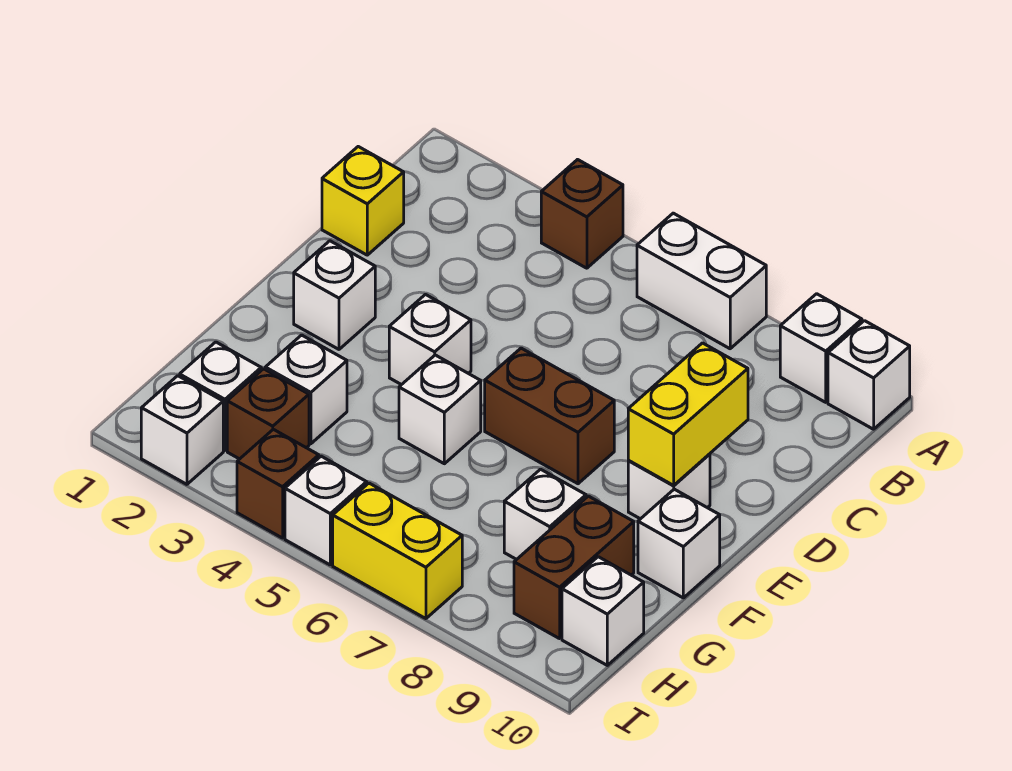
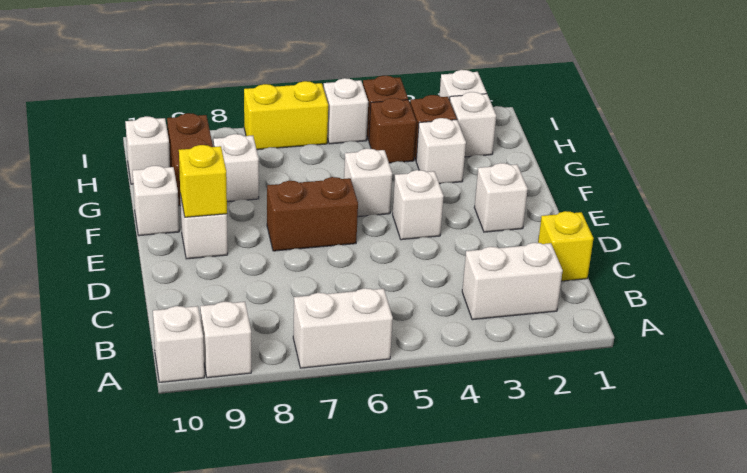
brown 1x1 brick [541,160,623,268] -> brown 1x1 brick moved to [369,98,416,163]
none -> white 1x2 brick [462,243,563,320]
yellow 1x2 brick [628,343,748,485] -> yellow 1x1 brick [179,145,227,217]

